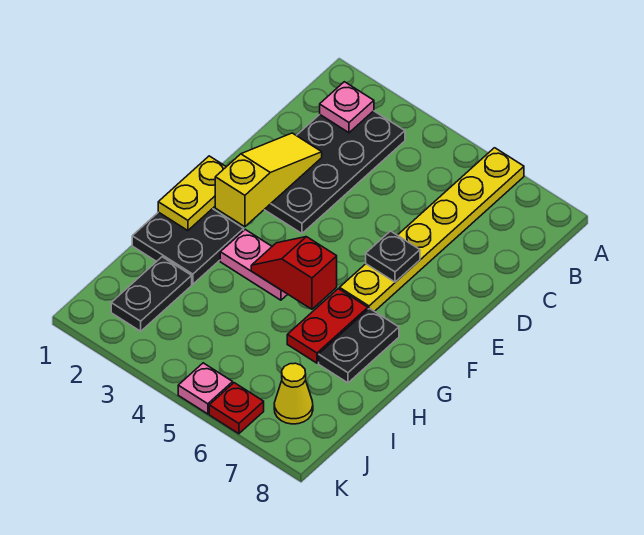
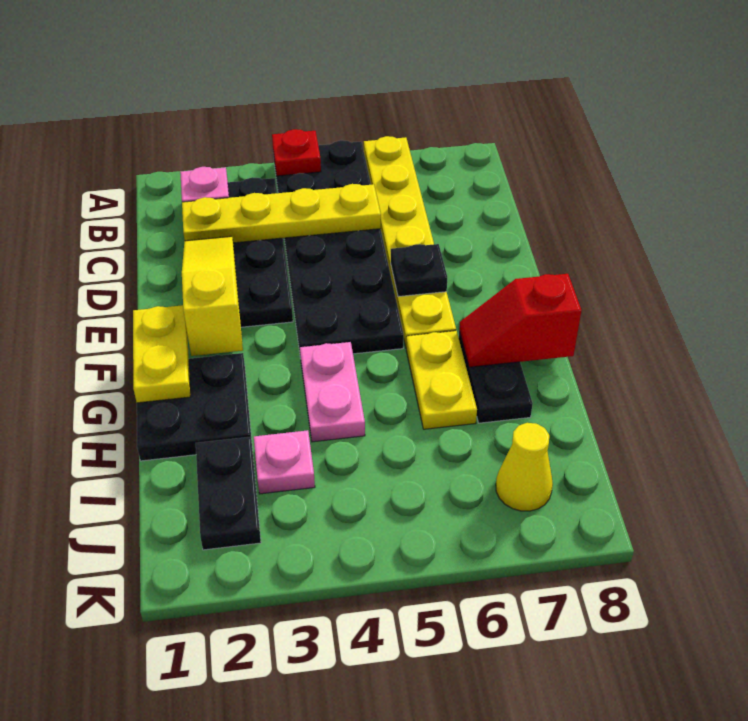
none -> black 2x6 plate [273,140,404,358]
none -> yellow 1x4 plate [182,184,381,243]
pink 1x2 plate [220,230,288,300] -> pink 1x2 plate turned to [300,342,365,442]
red 1x2 slope [251,237,337,309] -> red 1x2 slope moved to [459,274,582,367]
red 1x2 plate [287,289,368,363] -> yellow 1x2 plate [406,331,477,429]
pink 1x1 plate [178,363,233,414] -> pink 1x1 plate moved to [254,430,315,494]
red 1x1 plate [209,383,264,434] -> red 1x1 plate moved to [272,129,321,176]

